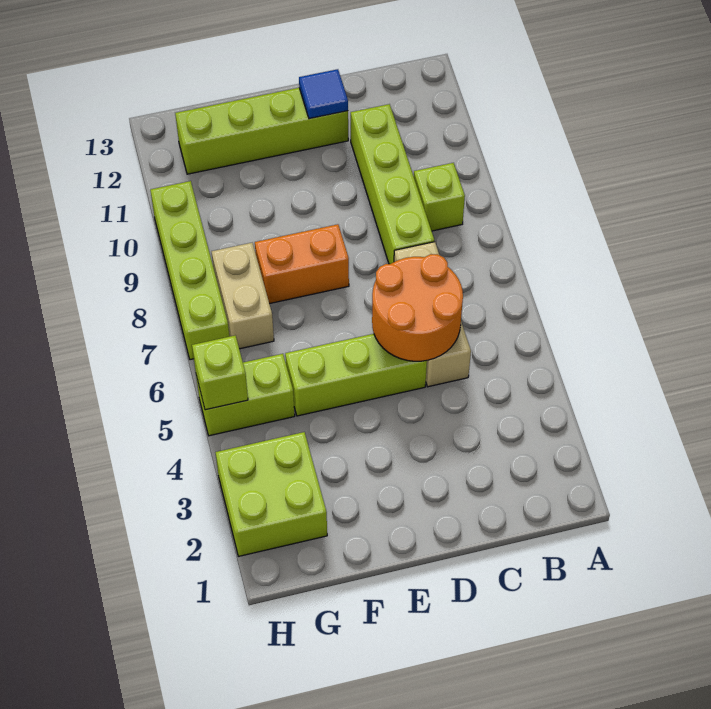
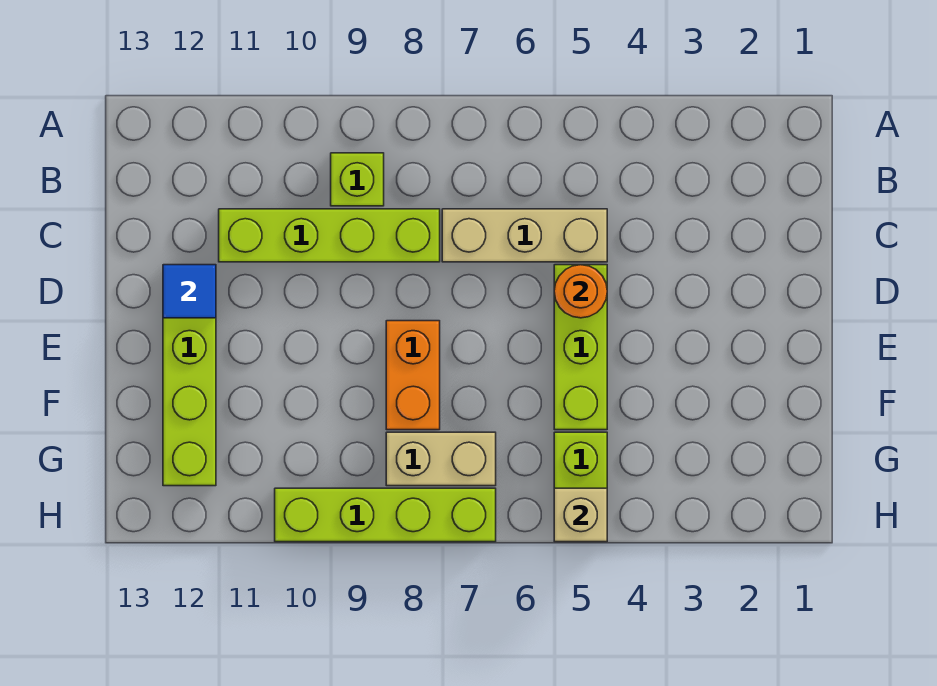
orange 2x2 round brick [372,254,463,361] -> orange 1x1 round brick [554,265,607,318]
lime 2x2 brick [215,432,327,556] -> none
lime 1x1 brick [192,336,248,410] -> tan 1x1 brick [554,488,607,542]

